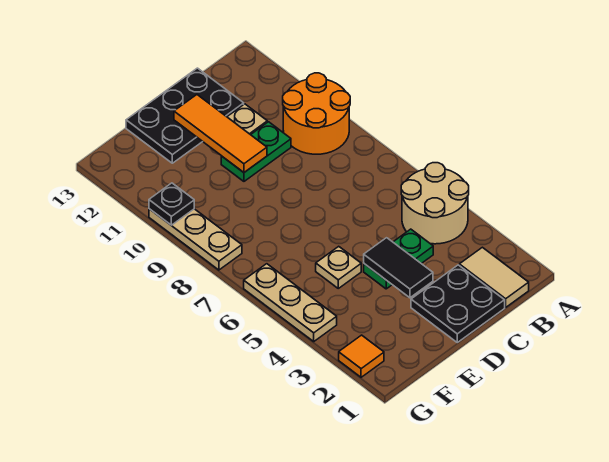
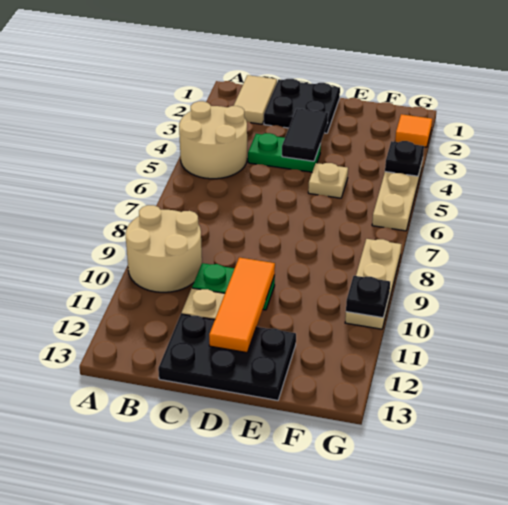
orange 2x2 round brick [283,73,350,154] -> tan 2x2 round brick [126,205,202,292]
none -> black 1x1 plate [385,141,424,176]

